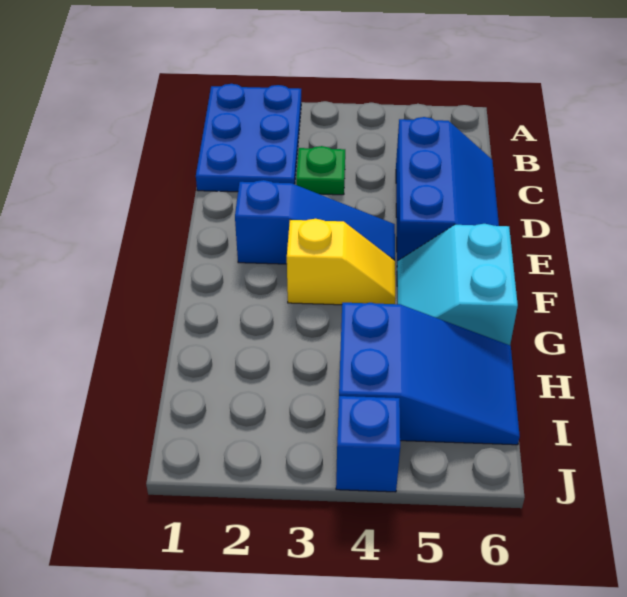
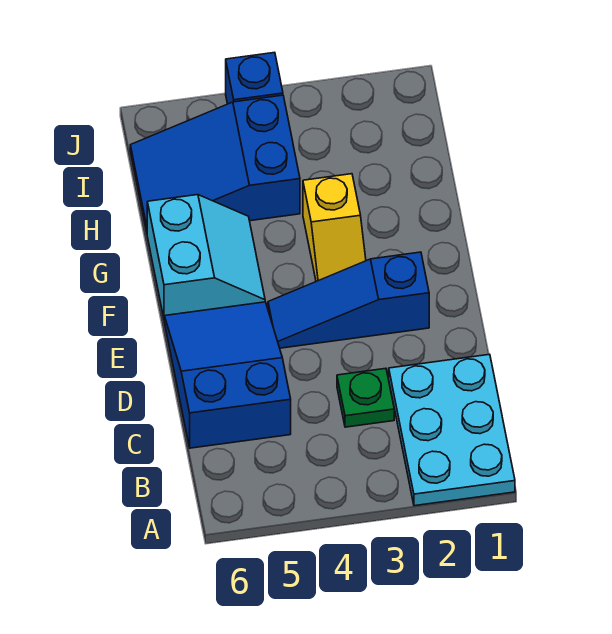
blue 2x3 plate [196,84,301,192] -> cyan 2x3 plate [389,354,515,506]
blue 2x3 slope [396,117,499,262] -> blue 2x3 slope turned to [164,302,291,448]
yellow 1x2 slope [287,219,395,305] -> yellow 1x2 slope turned to [303,174,366,281]

